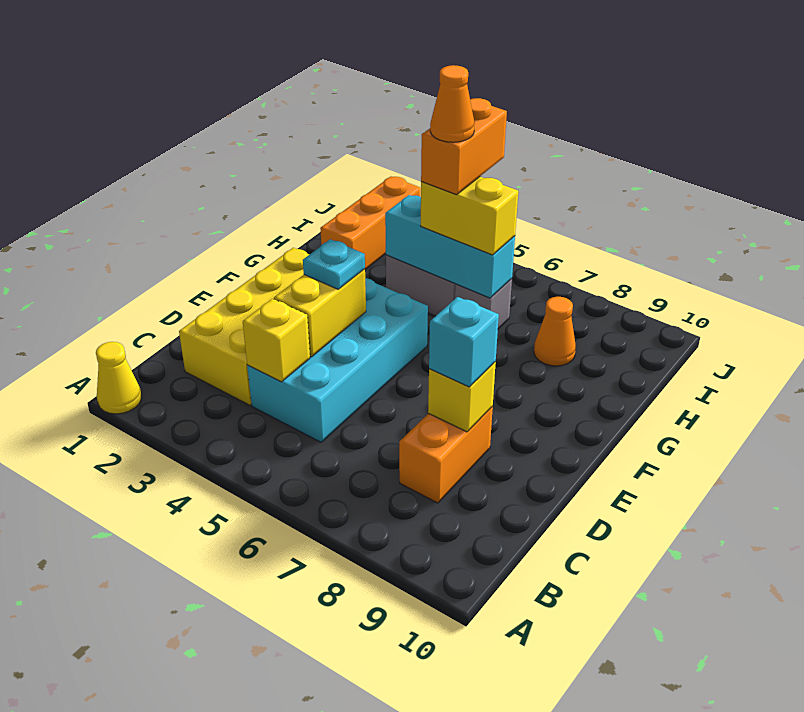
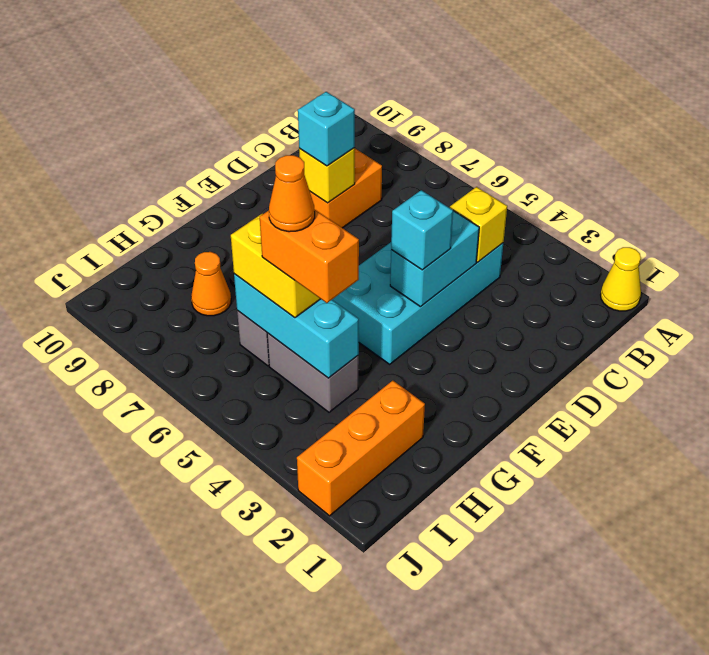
yellow 2x4 brick [179,248,309,405] -> none
yellow 1x2 brick [274,269,366,357] -> cyan 1x2 brick [390,211,479,307]
cyan 1x1 plate [303,239,365,289] -> cyan 1x1 brick [391,190,453,270]
orange 1x2 brick [421,98,507,195] -> orange 1x2 brick turned to [260,209,359,303]

